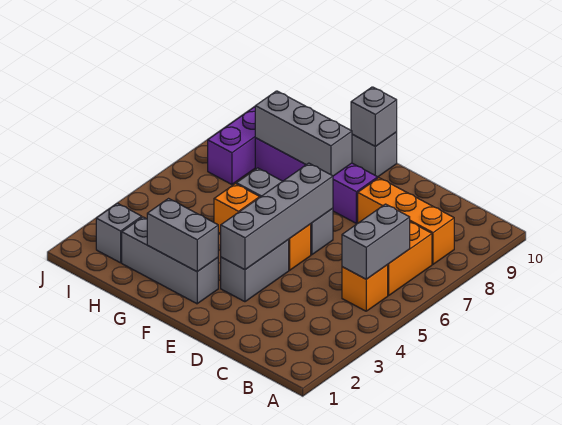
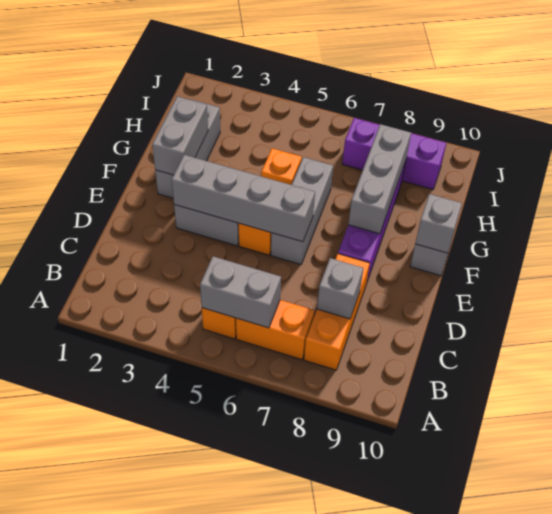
grey 1x1 brick [96,203,142,263] -> grey 1x1 brick moved to [317,258,363,319]

